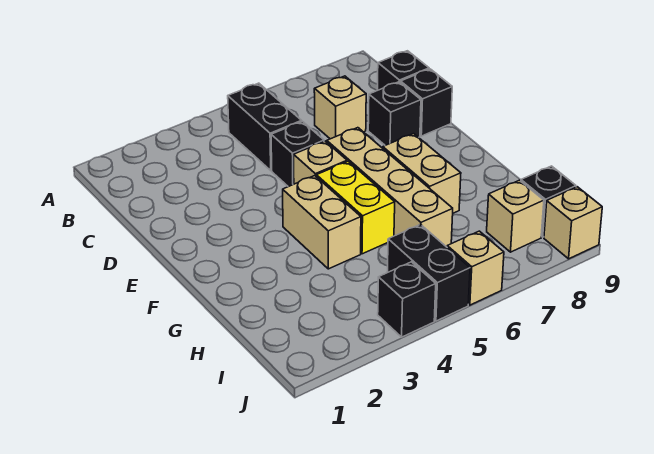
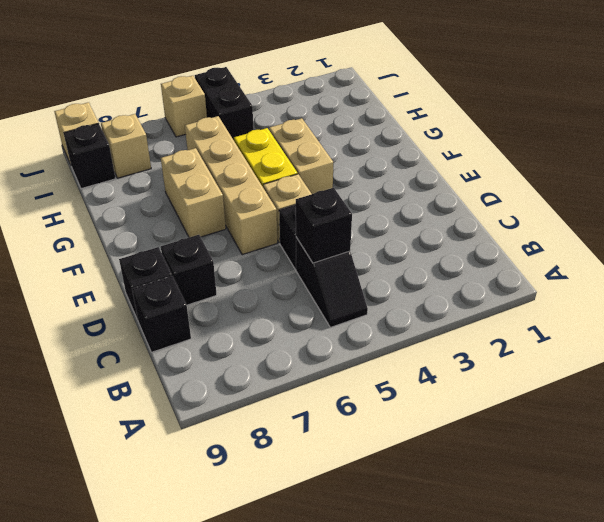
black 1x2 brick [228,83,302,171] -> black 1x2 slope [296,237,368,327]
tan 1x1 brick [314,76,366,139] -> none
black 1x1 brick [378,262,436,337] -> black 1x1 brick moved to [296,188,352,263]

